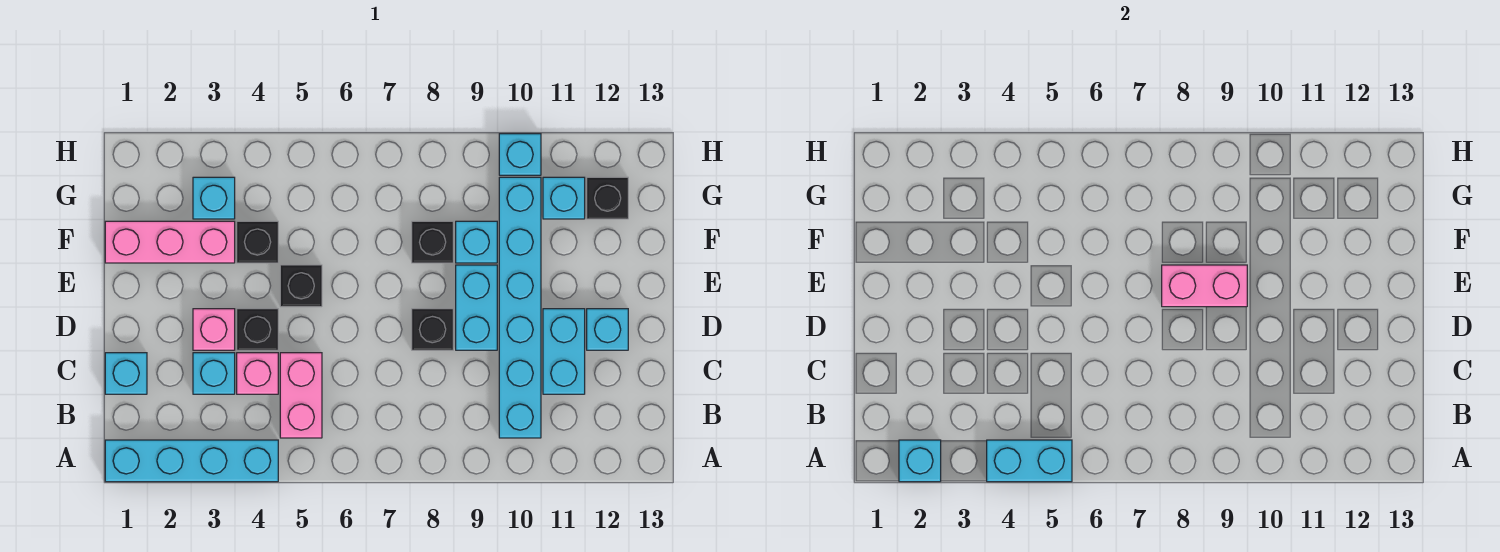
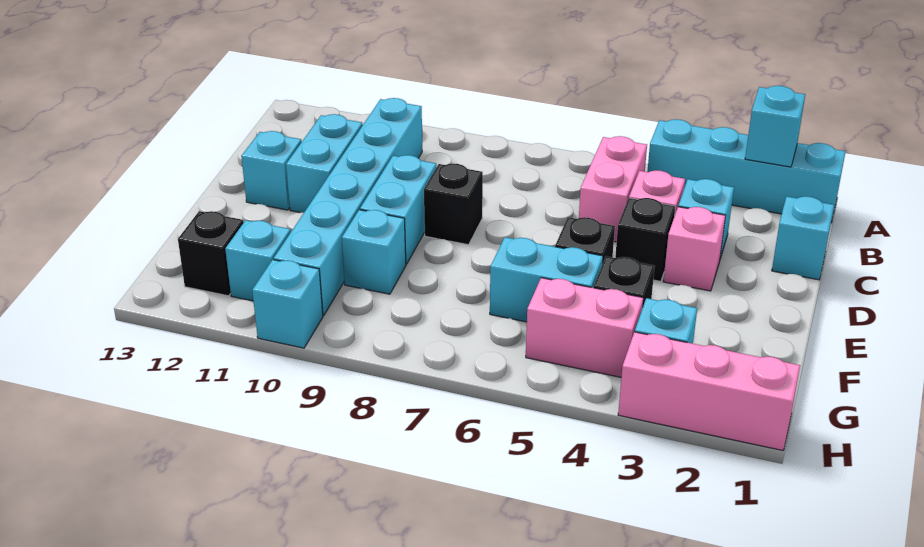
cyan 1x2 brick [987,440,1072,482] -> cyan 1x2 brick moved to [490,237,603,322]
pink 1x2 brick [1162,265,1247,307] -> pink 1x2 brick moved to [526,278,643,377]
pink 1x3 brick [105,221,235,263] -> pink 1x3 brick moved to [618,332,800,451]
black 1x1 brick [412,221,453,263] -> none

